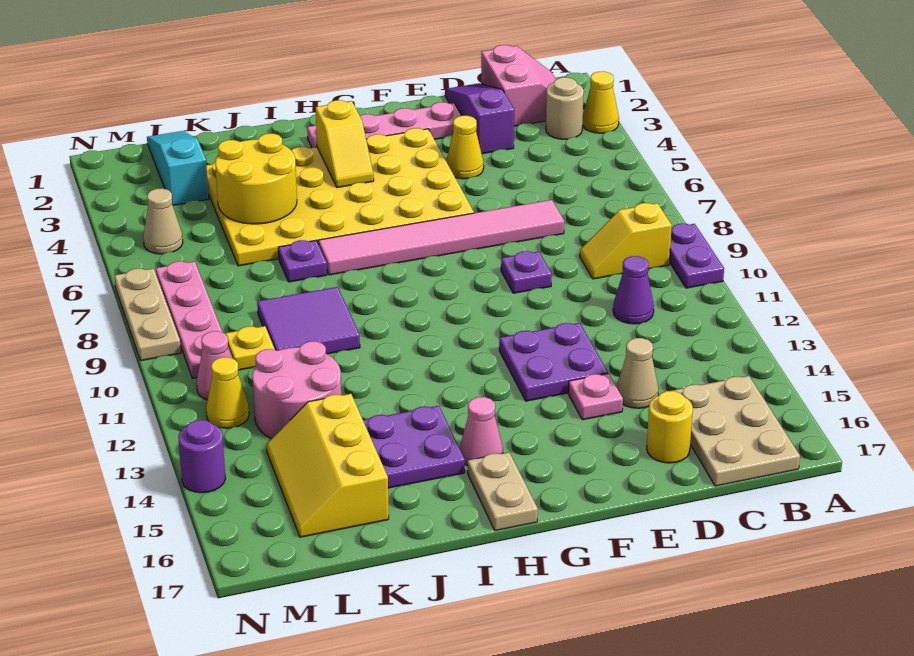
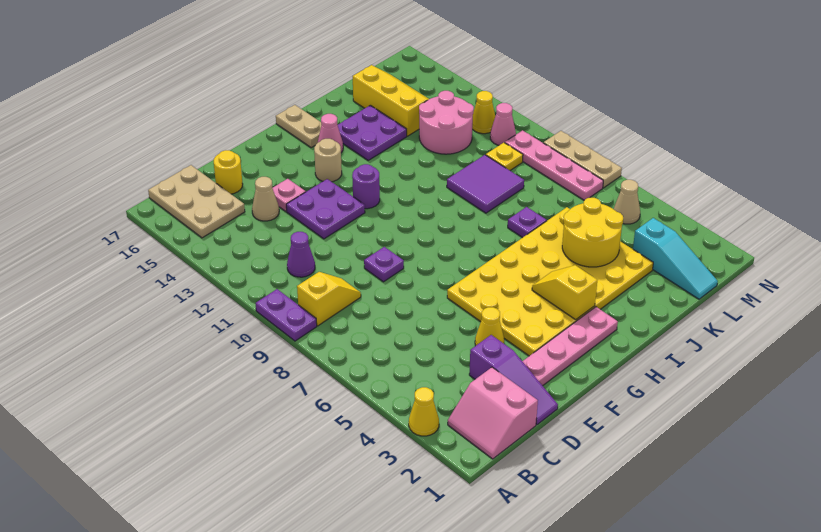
tan 1x1 round brick [546,77,584,139] -> tan 1x1 round brick moved to [314,139,342,182]
pink 1x6 tile [318,200,564,275] -> none
purple 1x1 round brick [178,420,226,493] -> purple 1x1 round brick moved to [352,164,380,209]

